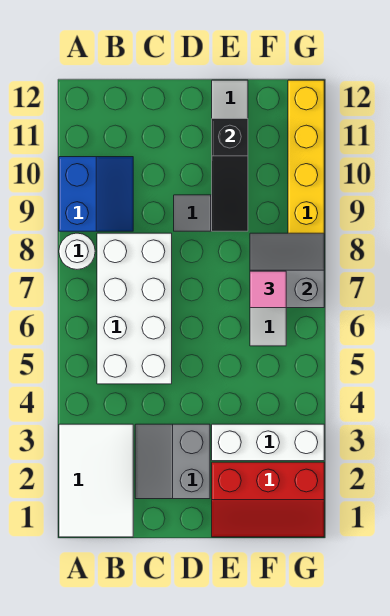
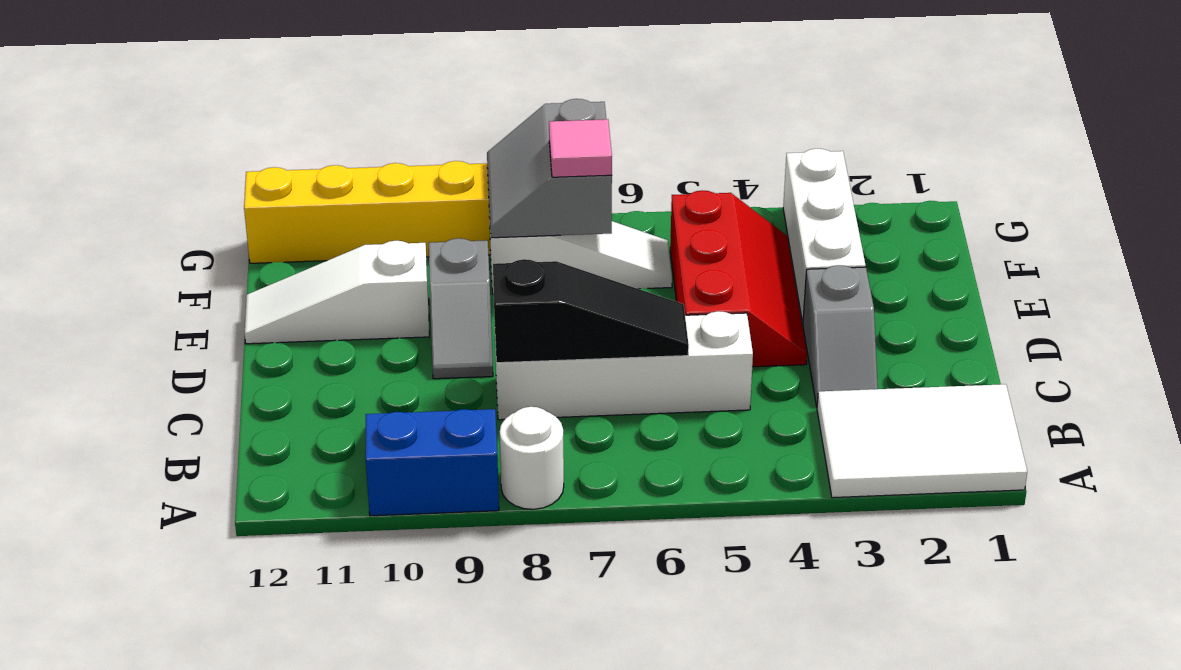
white 2x4 brick [97,233,172,384] -> white 1x4 brick [495,311,753,420]
grey 2x2 slope [135,424,210,499] -> grey 1x2 slope [803,265,878,406]
red 2x3 slope [212,462,324,537] -> red 2x3 slope moved to [670,191,807,367]
black 1x3 slope [212,119,248,231] -> black 1x3 slope moved to [493,259,689,363]

